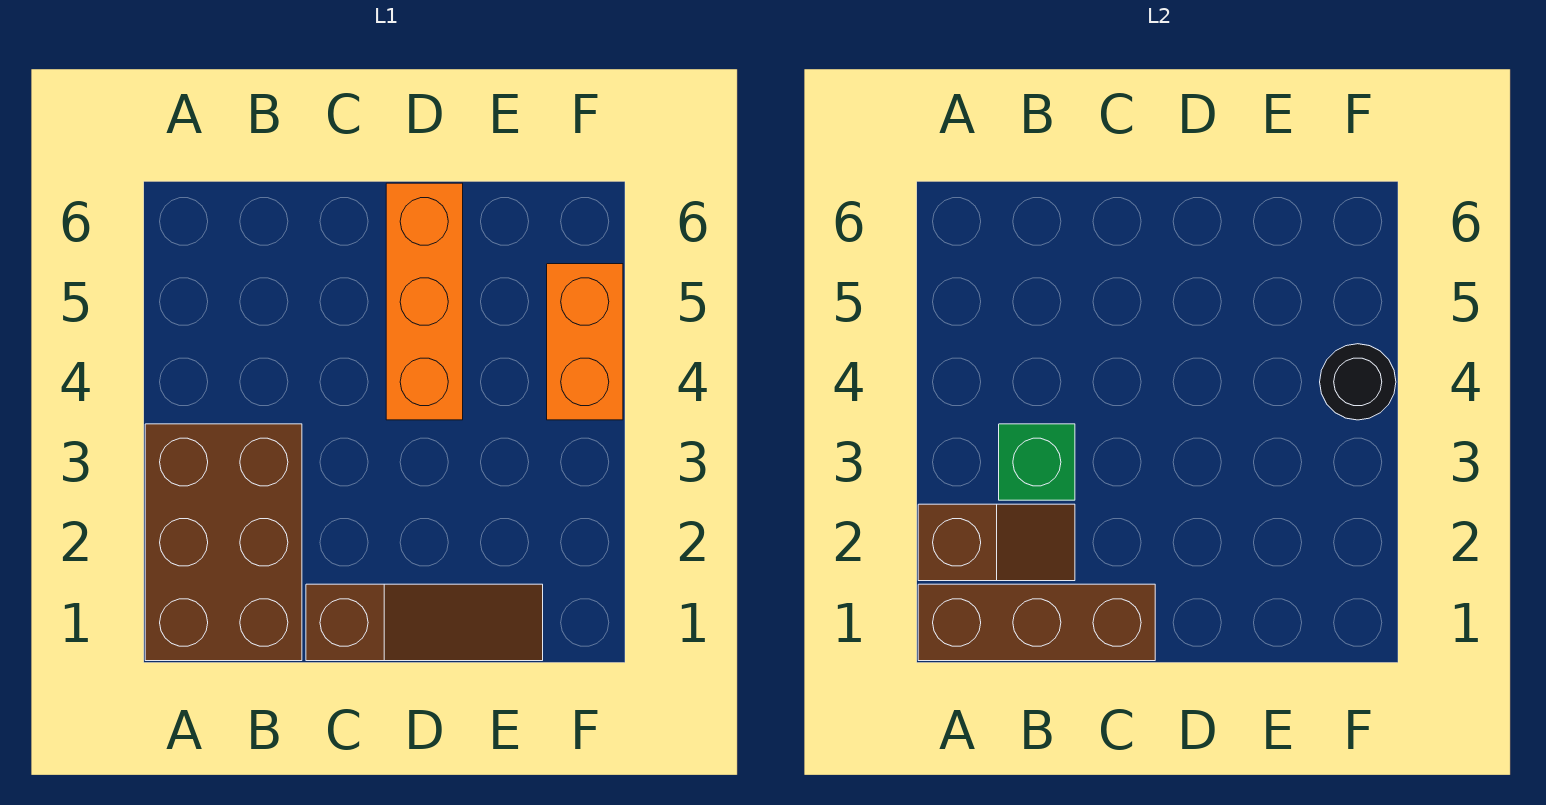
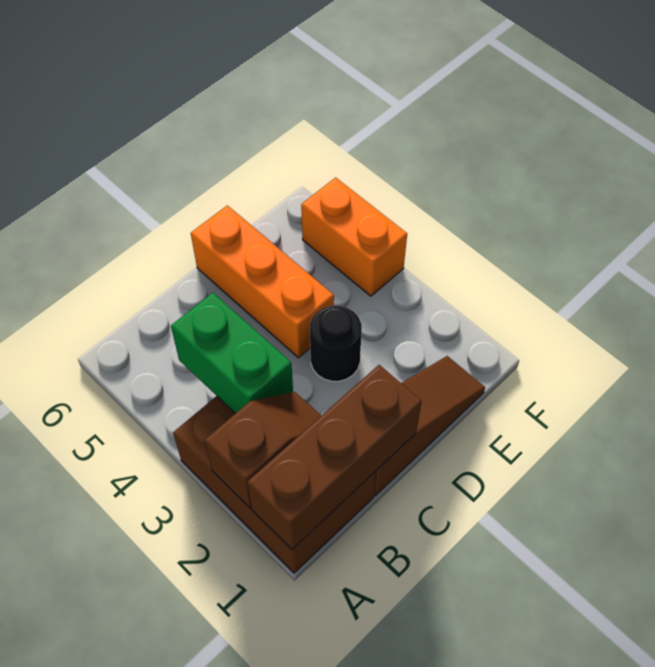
green 1x1 brick [999,424,1075,500] -> green 1x2 brick [171,293,293,414]
black 1x1 round brick [1320,344,1396,420] -> black 1x1 round brick moved to [310,306,362,381]

